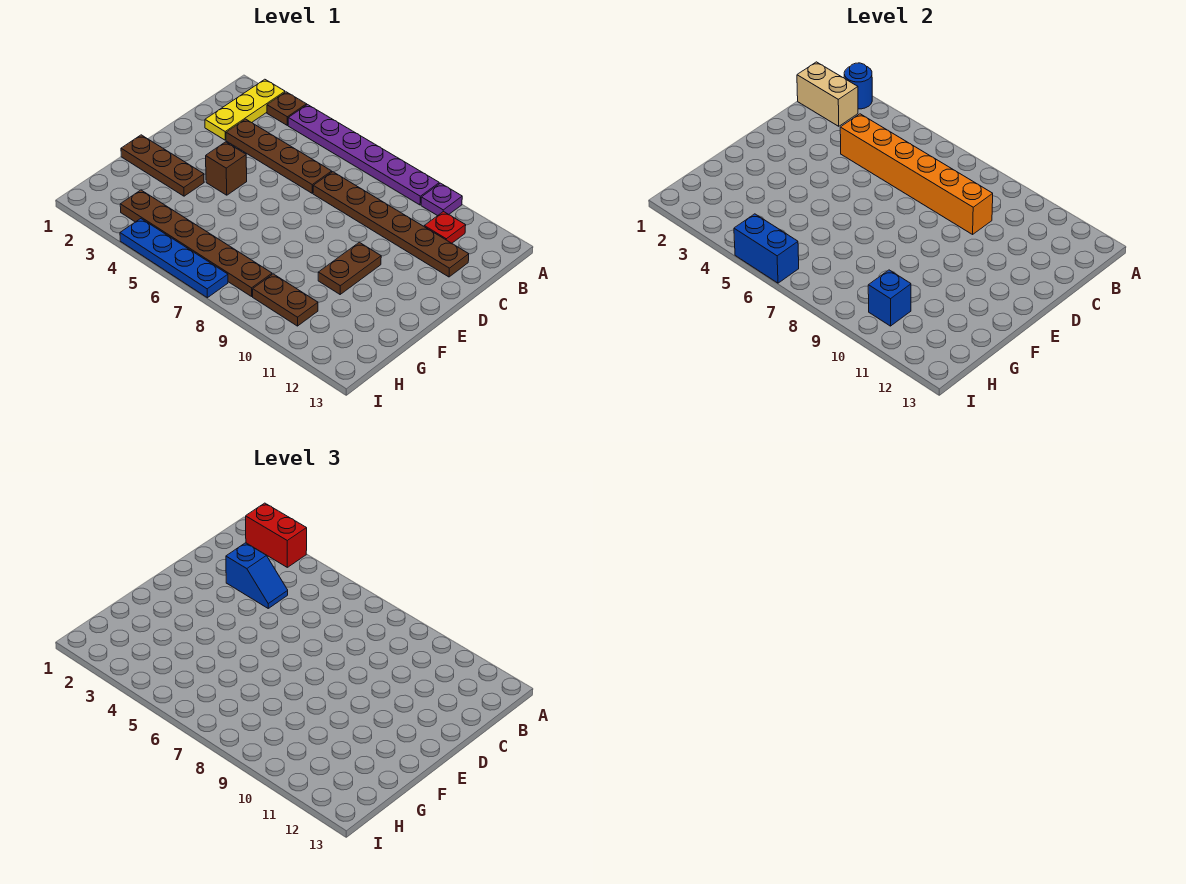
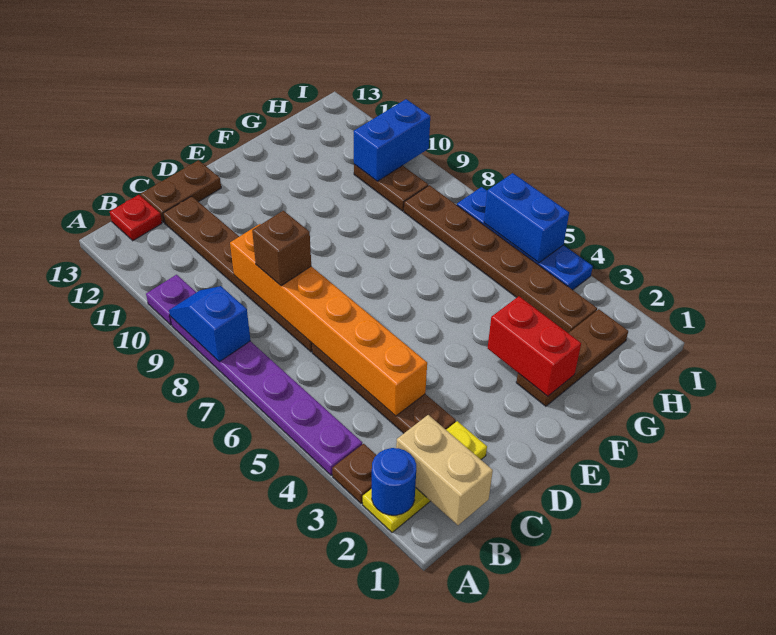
red 1x2 brick [246,503,307,567] -> red 1x2 brick moved to [488,296,581,396]
red 1x1 plate [424,211,466,243] -> red 1x1 plate moved to [110,195,162,241]
blue 1x2 slope [226,543,288,608] -> blue 1x2 slope moved to [169,286,250,362]
brown 1x1 brick [206,142,247,195] -> brown 1x1 brick moved to [252,211,311,286]
brown 1x2 plate [318,242,381,294] -> brown 1x2 plate moved to [141,160,221,222]
brown 1x3 plate [121,135,204,196] -> brown 1x3 plate turned to [516,309,628,406]
blue 1x1 brick [868,270,911,326] -> blue 1x2 brick [353,99,430,181]

